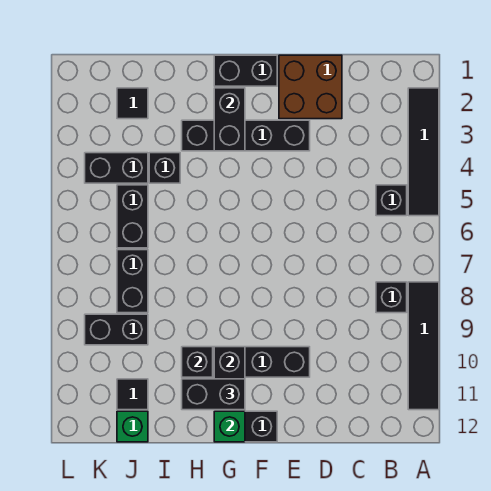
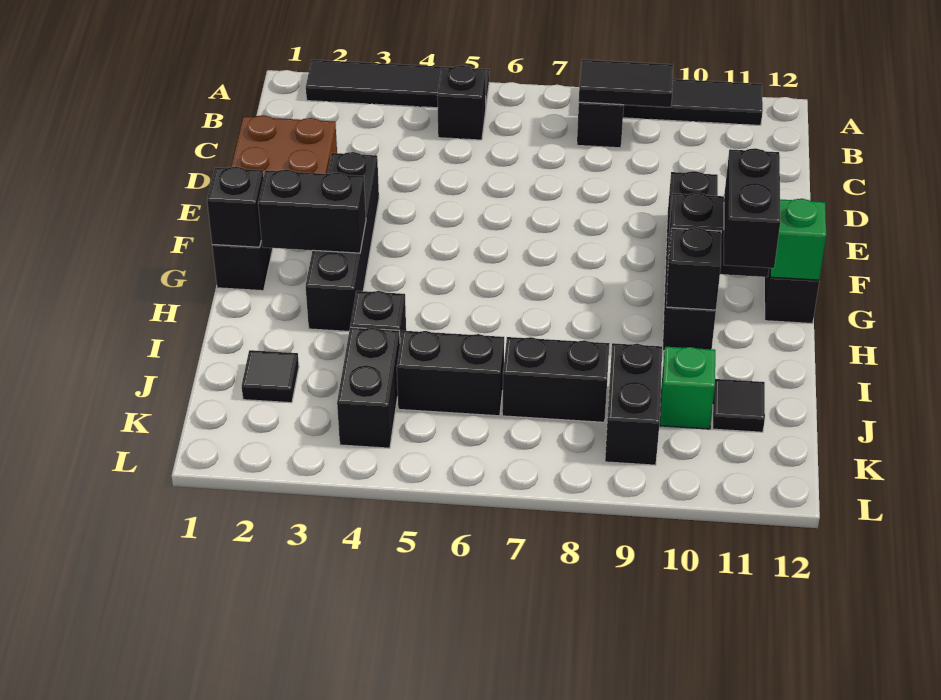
none -> black 1x2 tile [579,60,673,107]
none -> black 1x1 brick [207,167,264,247]
green 1x1 brick [117,411,148,442] -> green 1x1 brick moved to [660,347,715,429]

